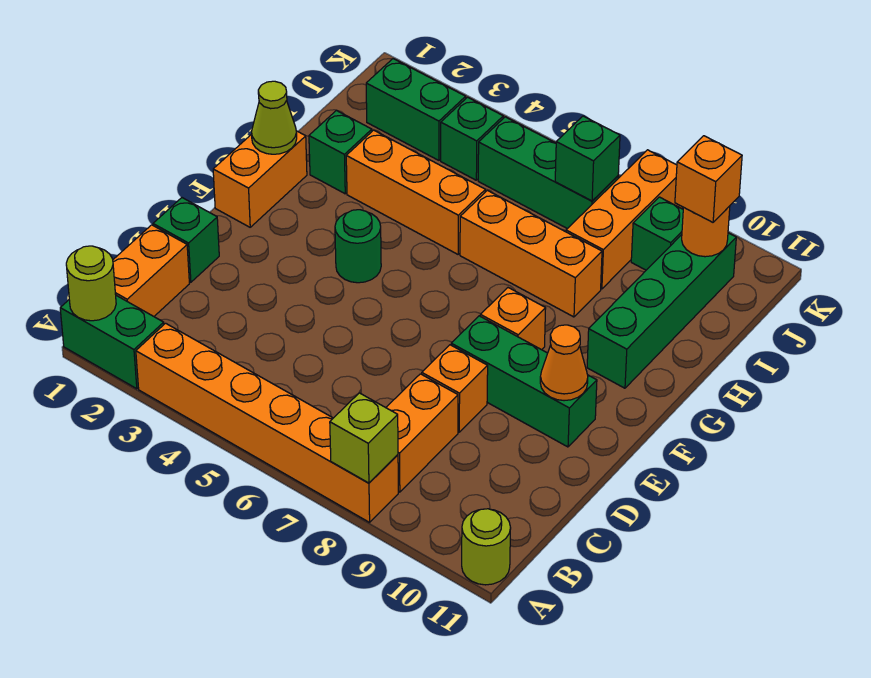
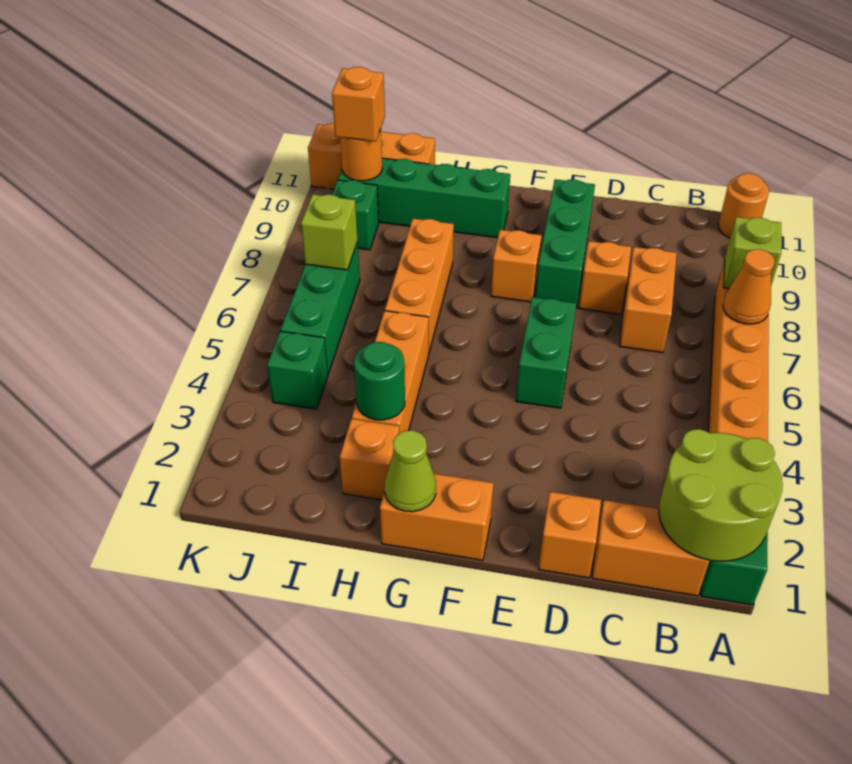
lime 1x1 round brick [66,246,116,321] -> lime 2x2 round brick [659,429,783,561]
lime 1x1 round brick [462,509,511,585] -> orange 1x1 round brick [718,173,769,238]
orange 1x2 brick [386,374,458,492] -> orange 1x2 brick turned to [619,247,677,353]
green 1x1 brick [153,198,219,282] -> orange 1x1 brick [539,492,601,578]
orange 1x1 cone [540,325,588,401] -> orange 1x1 cone moved to [723,249,775,324]
green 1x1 round brick [335,210,381,283] -> green 1x1 round brick moved to [354,342,405,420]
green 1x1 brick [309,110,372,194] -> orange 1x1 brick [340,419,399,500]
orange 1x3 brick [566,150,682,289] -> orange 1x3 brick moved to [308,124,435,189]
green 1x2 brick [366,59,466,160] -> green 1x2 brick moved to [516,297,576,408]
green 1x1 brick [555,116,620,201] -> lime 1x1 brick [301,194,358,270]

